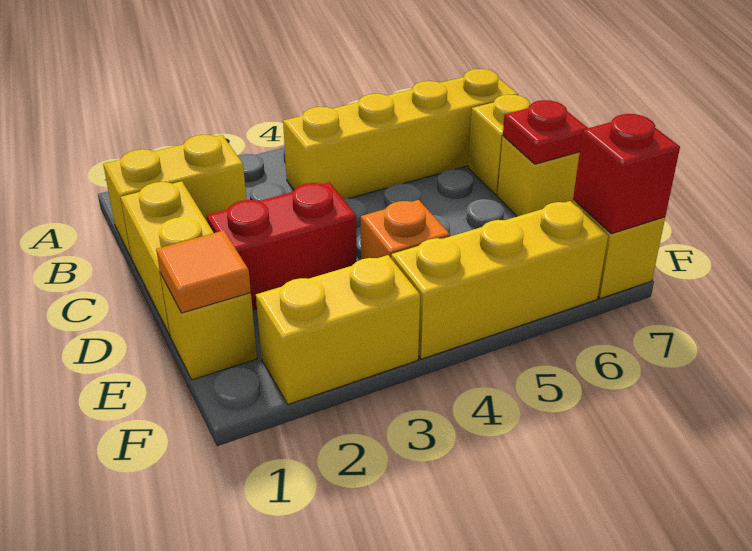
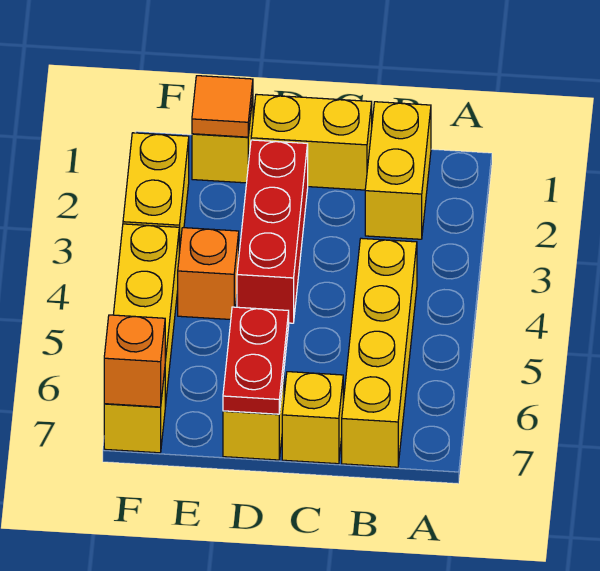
red 1x2 brick [207,182,357,310] -> red 1x3 brick [237,140,308,323]
red 1x1 plate [503,100,587,164] -> red 1x2 plate [223,307,289,414]
red 1x1 brick [573,114,680,234] -> orange 1x1 brick [104,315,165,407]

